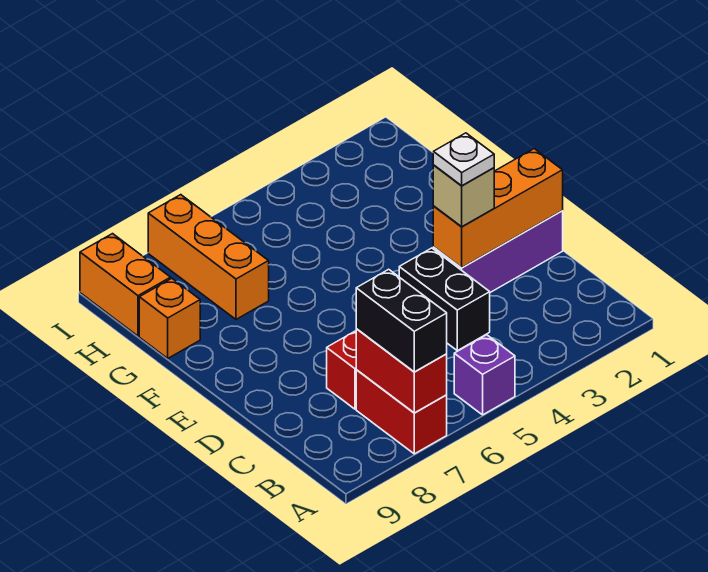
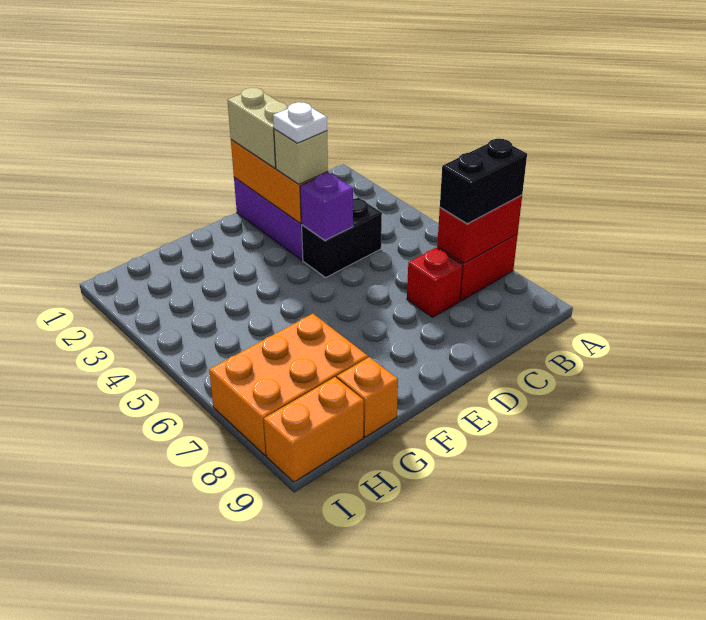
purple 1x1 brick [454,335,515,415] -> purple 1x1 brick moved to [300,173,353,240]
none -> tan 1x2 brick [227,88,288,168]
orange 1x3 brick [148,195,269,319] -> orange 2x3 brick [209,314,368,456]

